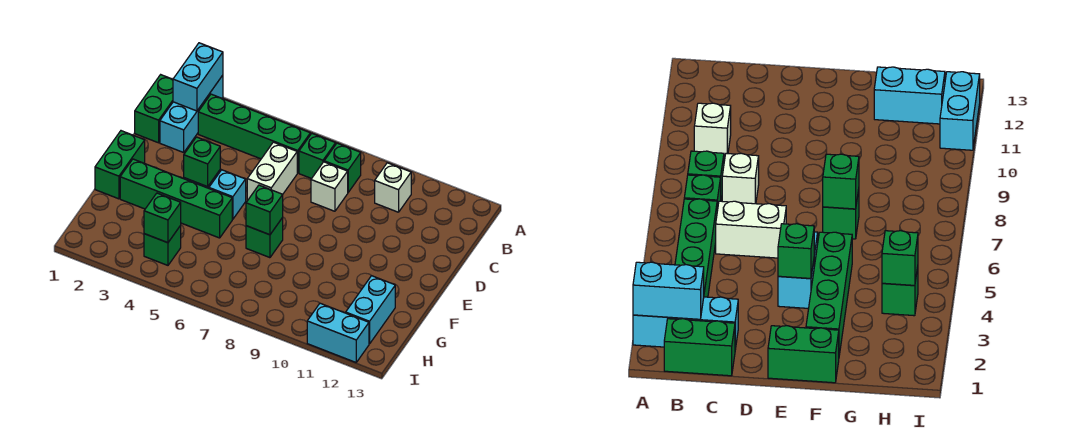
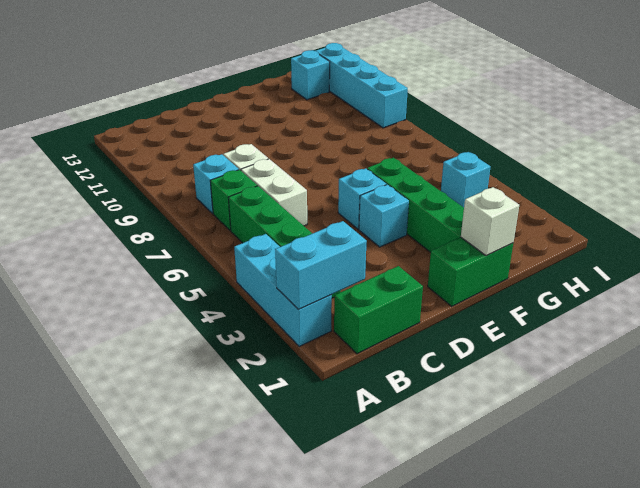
cyan 1x3 brick [160,75,223,152] -> cyan 1x3 brick turned to [234,234,332,346]
green 1x1 brick [324,143,361,192] -> cyan 1x1 brick [193,154,239,214]
white 1x1 brick [375,163,411,212] -> white 1x1 brick moved to [461,187,519,256]
white 1x2 brick [247,142,297,201] -> white 1x2 brick turned to [241,159,307,226]
green 1x1 brick [184,137,220,187] -> none
green 1x1 brick [246,218,283,258] -> none
green 1x1 brick [246,185,283,235] -> none
cyan 1x2 brick [346,276,395,344] -> cyan 1x1 brick [291,50,330,100]
green 1x1 brick [144,226,181,265] -> cyan 1x1 brick [441,152,491,207]
green 1x1 brick [144,193,181,243] -> none
cyan 1x2 brick [307,303,369,362] -> cyan 1x4 brick [316,43,408,128]

